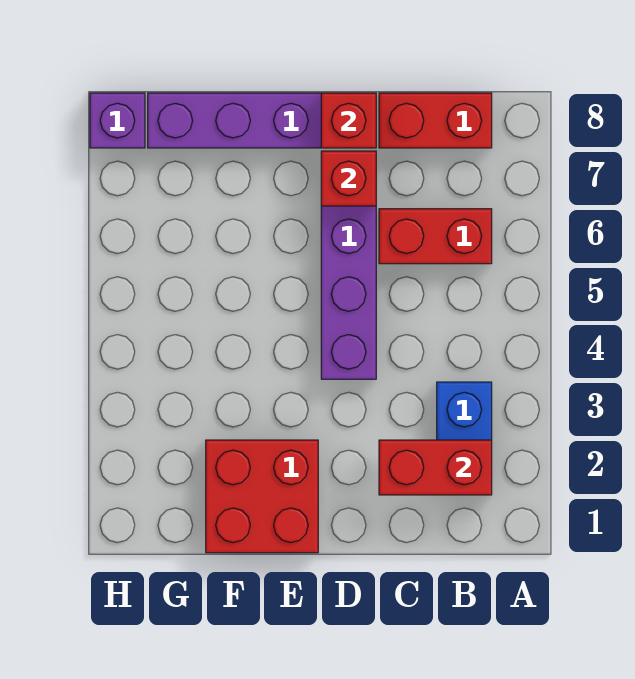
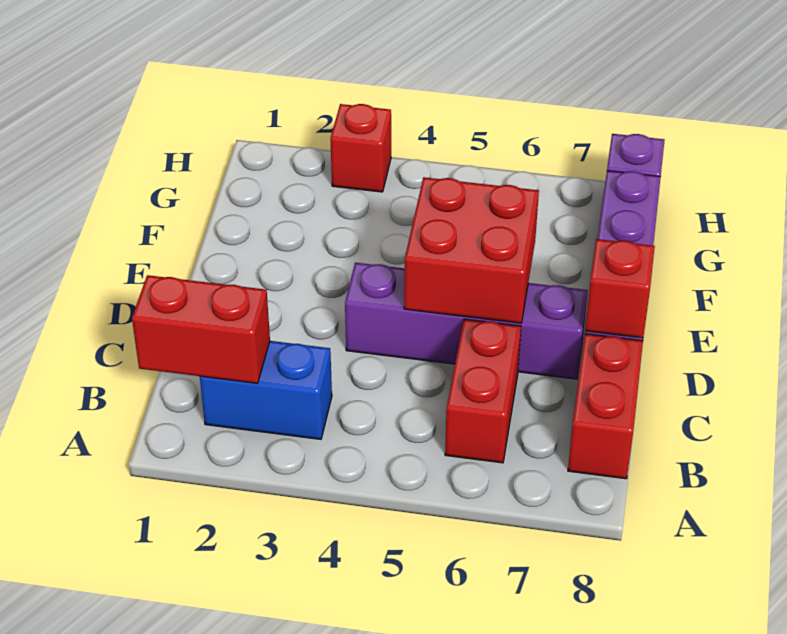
red 1x2 brick [379,440,492,495] -> red 1x2 brick turned to [132,275,270,383]
red 1x1 brick [321,151,376,206] -> red 1x1 brick moved to [330,104,391,192]
red 2x2 brick [206,440,318,553] -> red 2x2 brick moved to [404,177,539,323]

